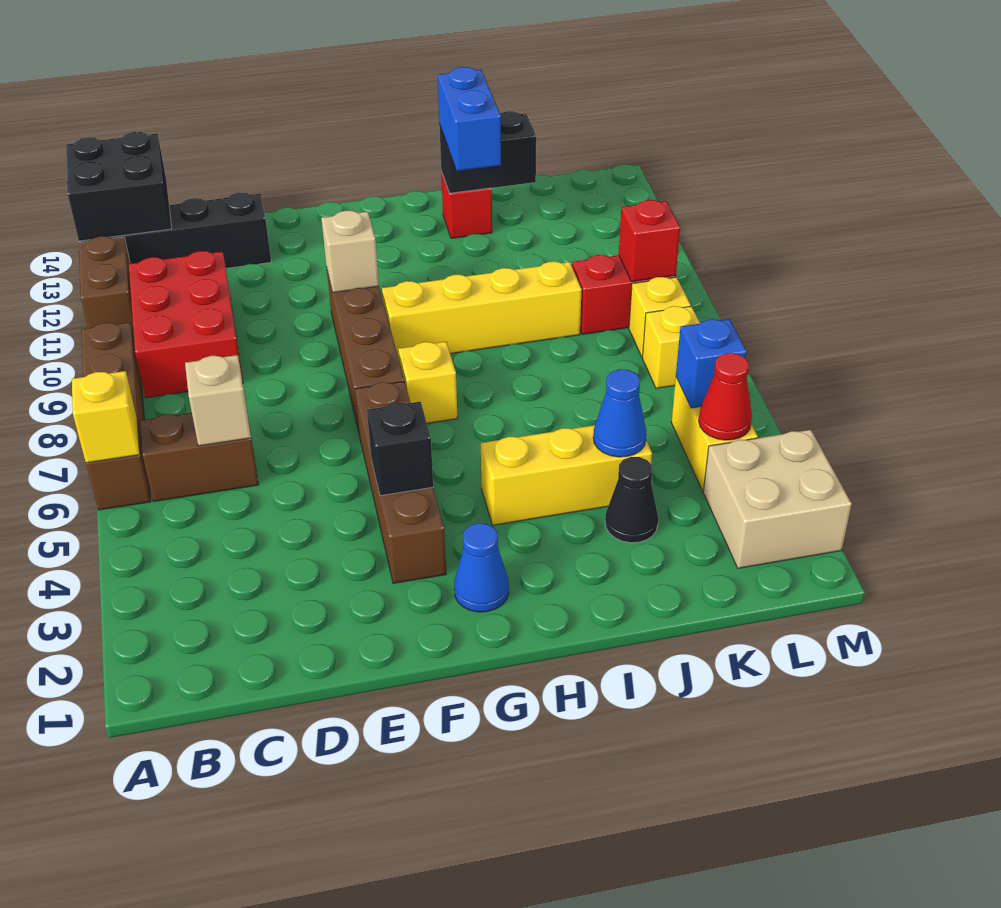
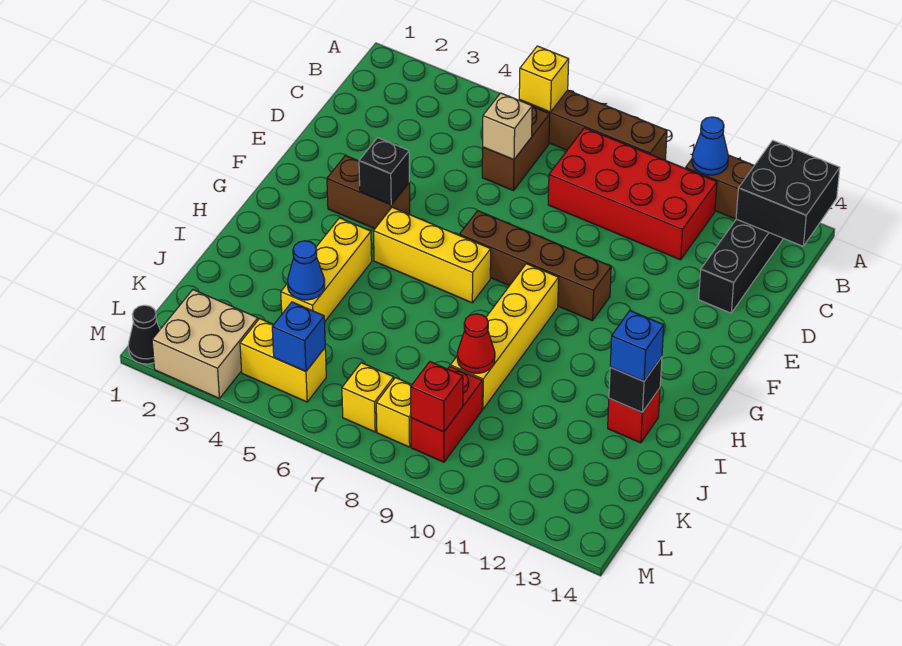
red 2x3 brick [129,251,243,398] -> red 2x4 brick [548,128,717,260]
brown 1x4 brick [355,381,446,583] -> brown 1x2 brick [327,156,410,229]
tan 1x1 brick [321,211,379,293] -> none
blue 1x1 cone [454,523,509,612] -> blue 1x1 cone moved to [692,117,728,175]
yellow 1x1 brick [398,342,457,423] -> yellow 1x3 brick [374,207,491,303]
blue 1x2 brick [438,67,501,171] -> blue 1x1 brick [610,311,664,381]
black 1x2 brick [439,111,536,193] -> black 1x1 brick [609,357,662,412]
black 1x1 cone [605,457,658,543] -> black 1x1 cone moved to [128,305,160,364]
red 1x1 cone [699,353,752,440] -> red 1x1 cone moved to [457,314,495,373]

